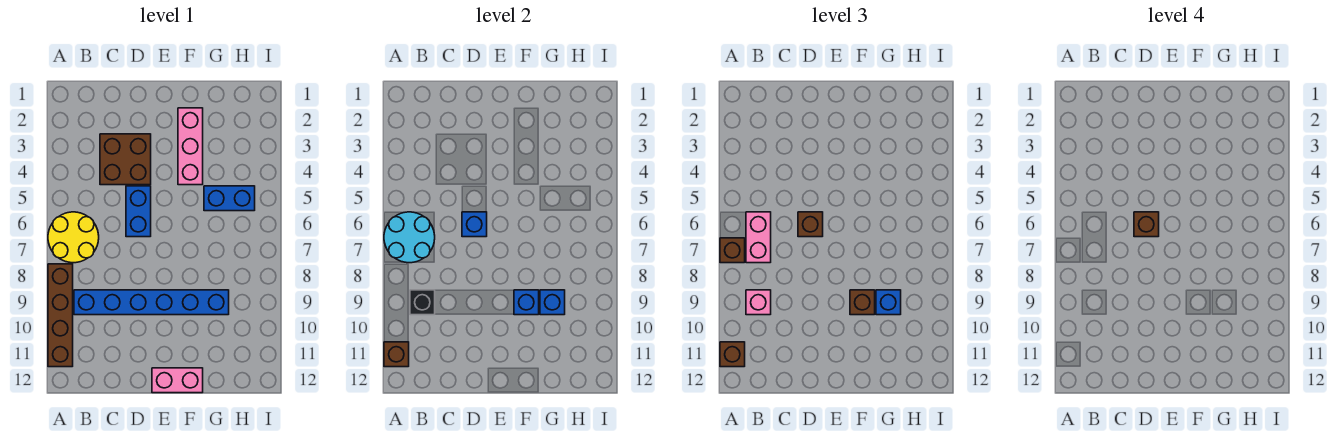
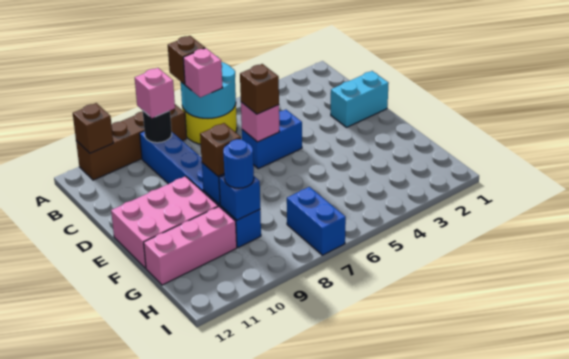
brown 1x1 brick [720,342,745,367] -> none
pink 1x2 brick [746,212,771,263] -> pink 1x1 brick [183,48,223,97]
black 1x1 brick [410,290,435,315] -> black 1x1 round brick [143,111,172,143]
brown 2x2 brick [100,134,151,185] -> none
none -> cyan 1x2 brick [331,71,389,127]
blue 1x1 brick [462,212,487,237] -> pink 1x1 brick [241,102,279,142]
brown 1x1 brick [1134,212,1159,237] -> none
pink 1x2 brick [152,368,203,393] -> pink 2x3 brick [111,176,218,268]
pink 1x3 brick [178,108,203,185] -> pink 1x3 brick moved to [144,206,237,285]
blue 1x2 brick [204,186,255,211] -> blue 1x2 brick moved to [287,187,346,255]
blue 1x1 brick [876,290,901,315] -> blue 1x1 round brick [223,139,254,188]

